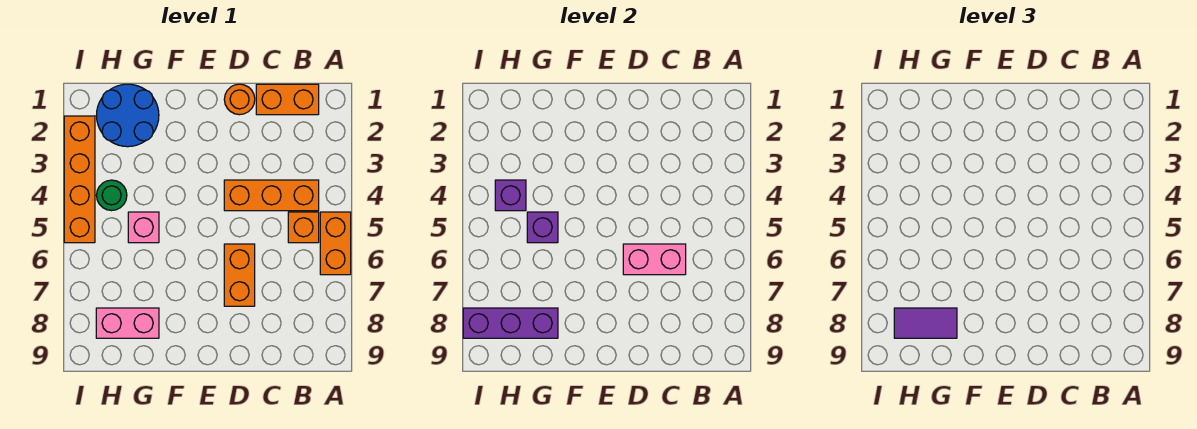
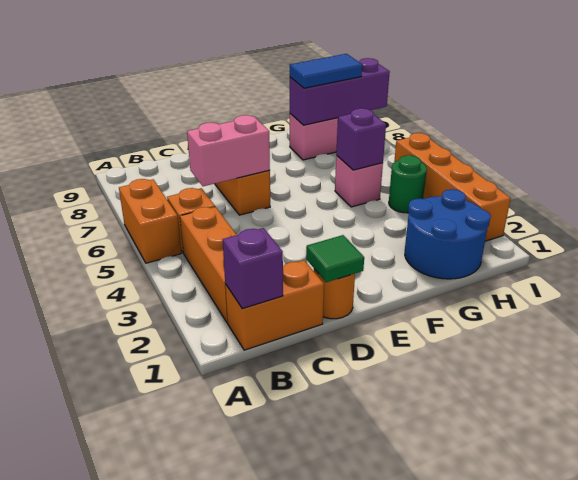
orange 1x3 brick [224,180,319,211] -> orange 1x3 brick turned to [180,207,236,323]
none -> green 1x1 tile [306,235,364,282]
purple 1x2 tile [894,308,957,338] -> blue 1x2 tile [290,54,362,88]
purple 1x1 brick [495,180,526,211] -> purple 1x1 brick moved to [223,228,283,308]

